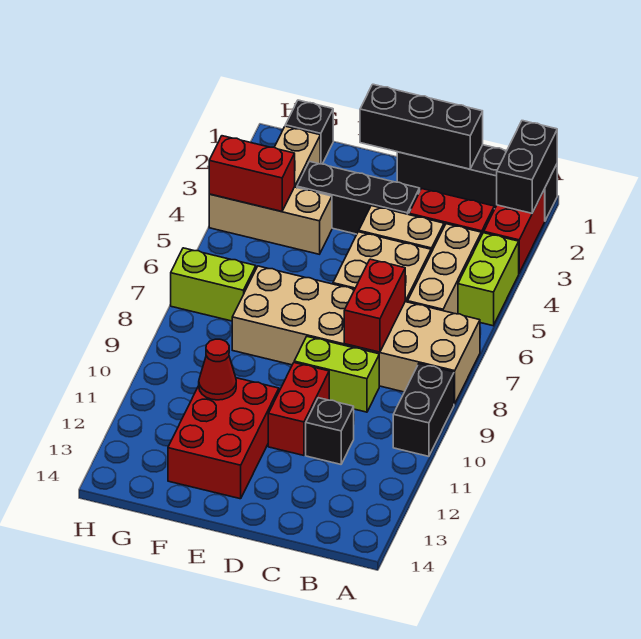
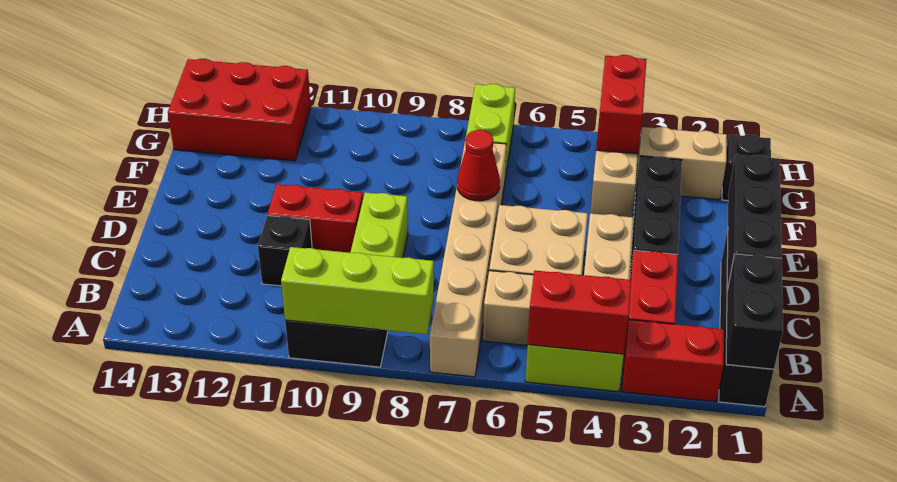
black 1x2 brick [497,121,557,213] -> black 1x2 brick turned to [726,254,783,369]
tan 2x6 brick [232,266,480,404] -> tan 1x6 brick [430,140,506,377]
none -> lime 1x3 brick [281,247,434,334]
red 1x2 brick [344,259,405,352] -> red 1x2 brick moved to [528,271,631,354]
red 2x3 brick [168,378,279,499] -> red 2x3 brick moved to [168,59,311,161]
red 1x1 cone [199,339,236,400] -> red 1x1 cone moved to [457,130,500,201]

